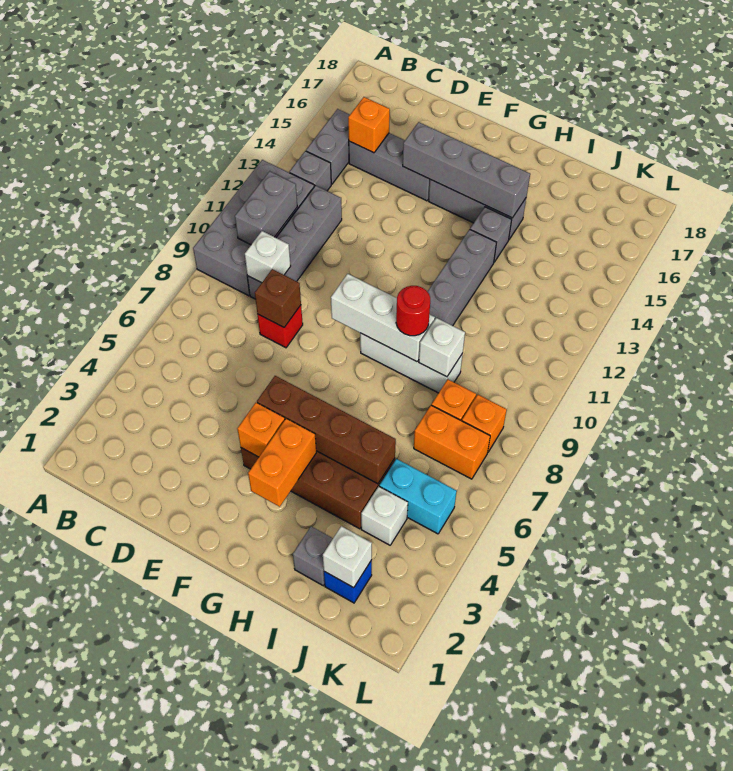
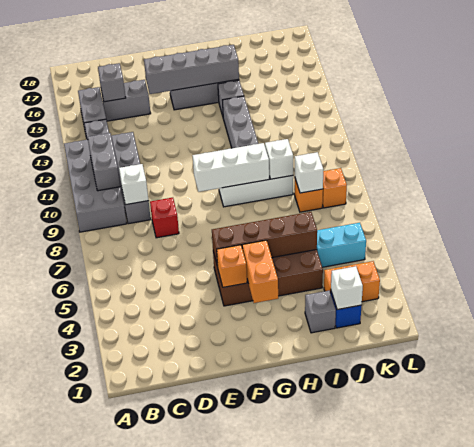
grey 1x3 brick [349,133,430,201] -> grey 1x2 brick [101,80,151,121]
orange 1x1 brick [348,97,390,153] -> grey 1x1 brick [98,63,126,102]
brown 1x1 brick [255,269,301,327] -> none
red 1x1 round brick [396,286,430,336] -> none
white 1x1 brick [361,487,408,545] -> white 1x1 brick moved to [295,152,323,193]
orange 1x2 brick [414,405,490,479] -> orange 1x2 brick moved to [324,261,380,302]

